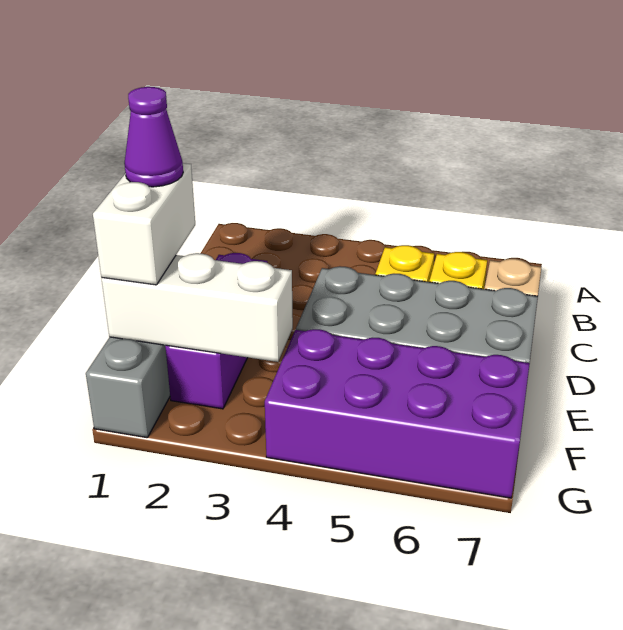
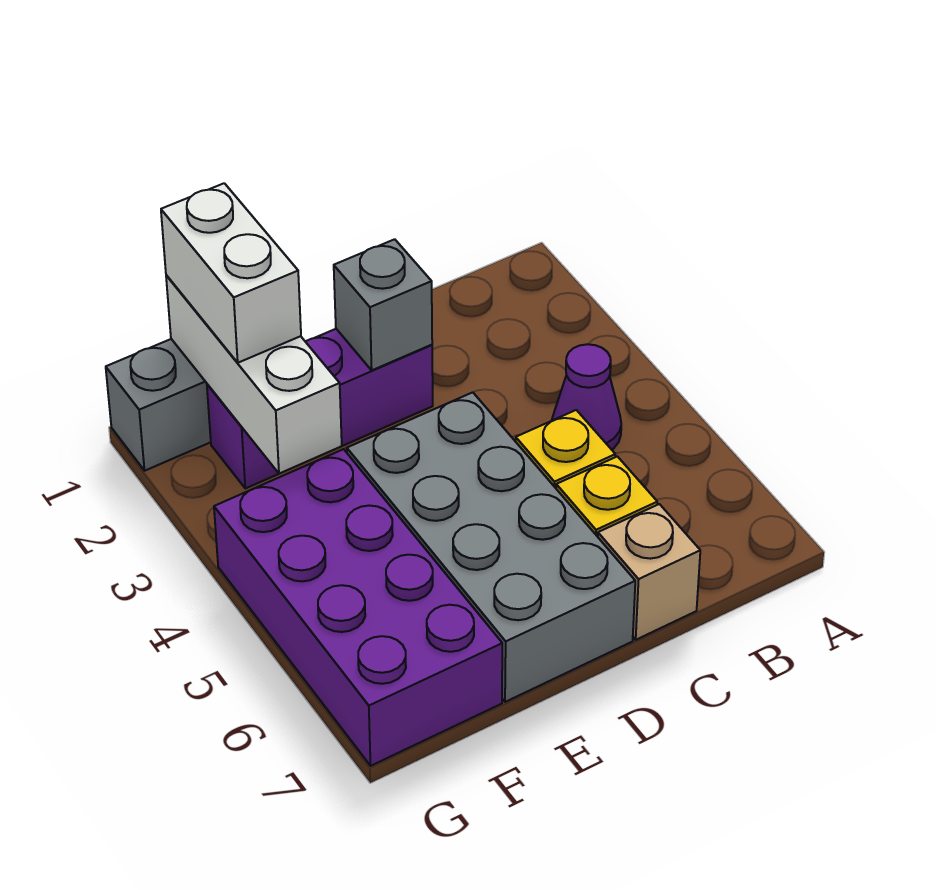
none -> grey 1x1 brick [334,239,432,370]
white 1x2 brick [93,163,195,285] -> white 1x2 brick turned to [161,183,301,363]
purple 1x1 cone [124,87,183,187] -> purple 1x1 cone moved to [552,344,621,450]

